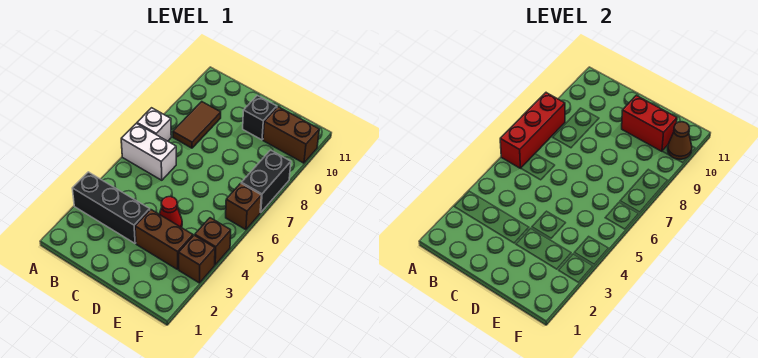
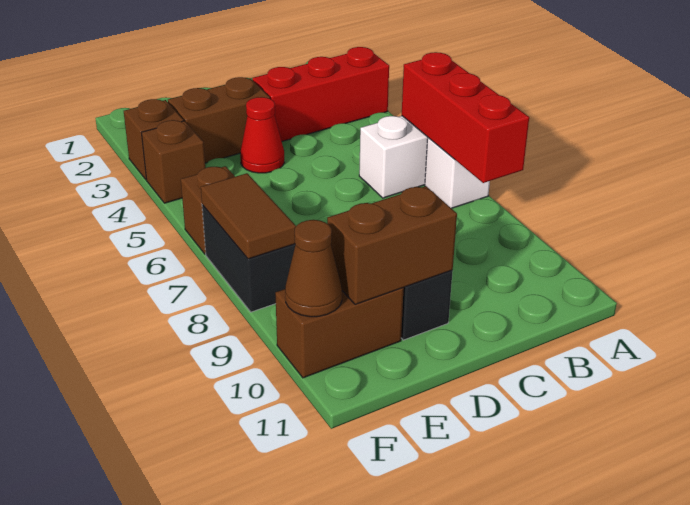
black 1x3 brick [72,172,150,243] -> red 1x3 brick [252,47,389,141]
brown 1x2 tile [173,102,221,148] -> brown 1x2 tile moved to [201,173,296,259]
red 1x2 brick [622,96,677,151] -> brown 1x2 brick [327,186,457,305]

